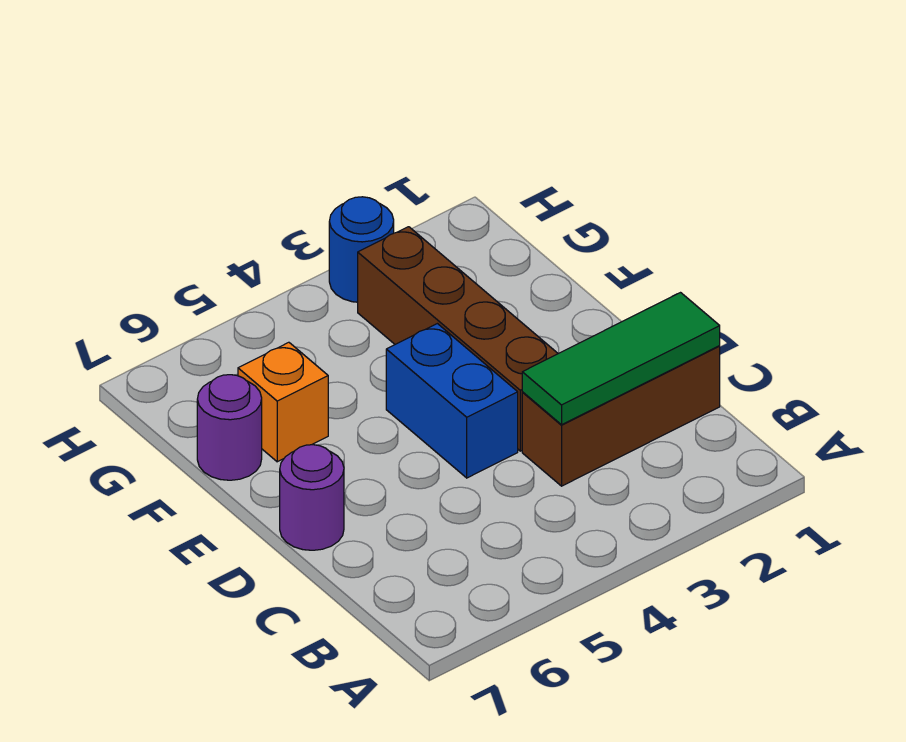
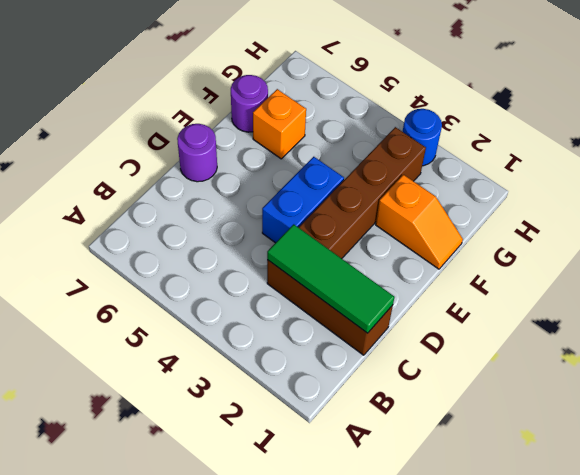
none -> orange 1x2 slope [376,175,463,269]

